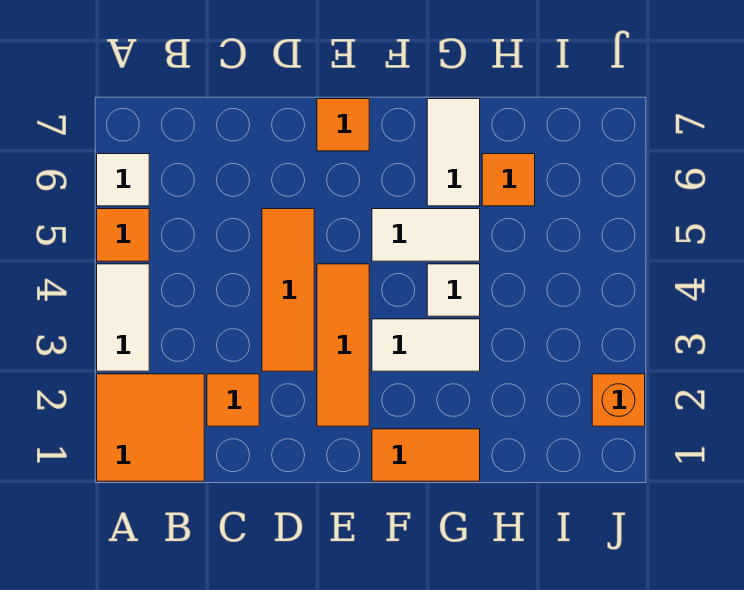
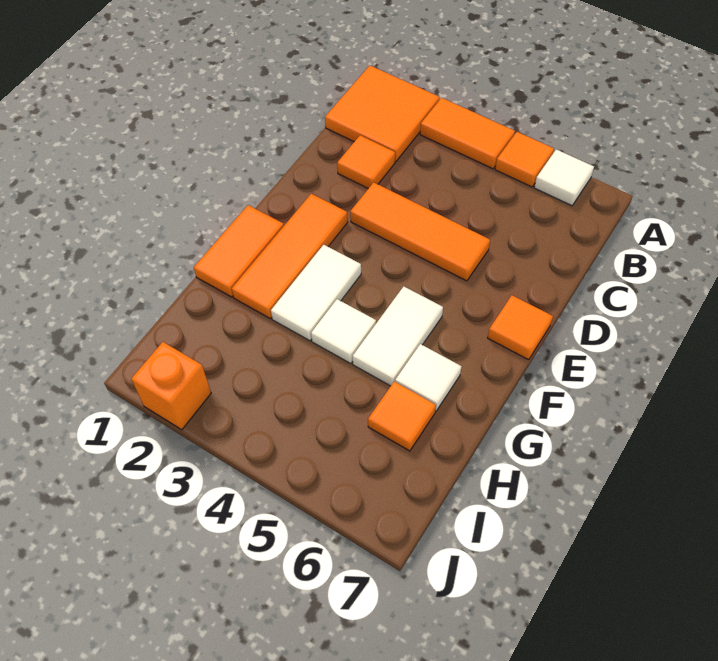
white 1x2 tile [97,264,149,371] -> orange 1x2 tile [420,98,515,169]
orange 1x3 tile [317,264,369,426] -> orange 1x3 tile turned to [232,194,348,319]
white 1x2 tile [427,99,480,206] -> white 1x1 tile [395,344,462,411]

